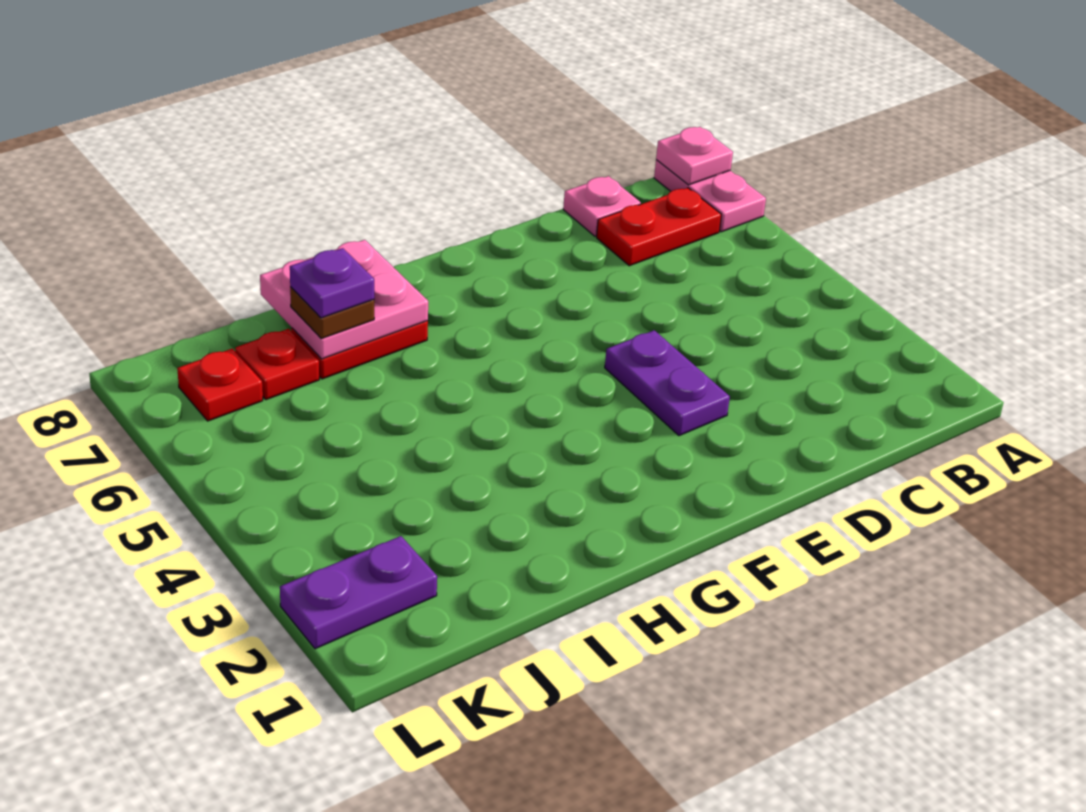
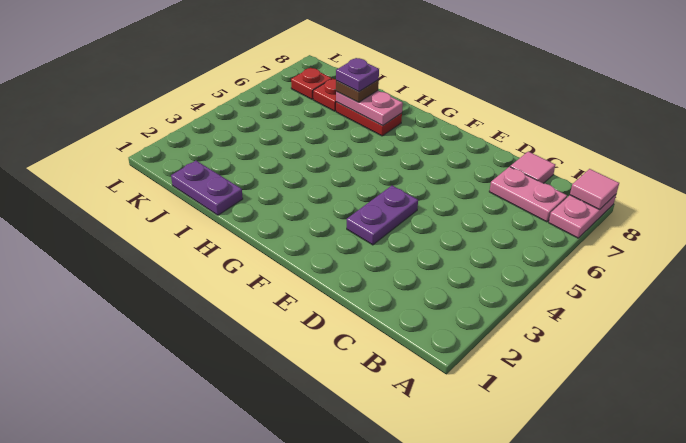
pink 1x1 plate [656,127,733,185] -> pink 1x1 tile [570,169,619,210]
red 1x2 plate [597,188,721,266] -> pink 1x2 plate [489,167,567,222]
pink 1x1 plate [563,176,641,236] -> pink 1x1 tile [510,151,555,183]
pink 2x2 plate [260,240,428,359] -> pink 1x2 plate [336,91,403,126]
purple 1x2 plate [280,536,437,649] -> purple 1x2 plate moved to [171,161,243,215]

